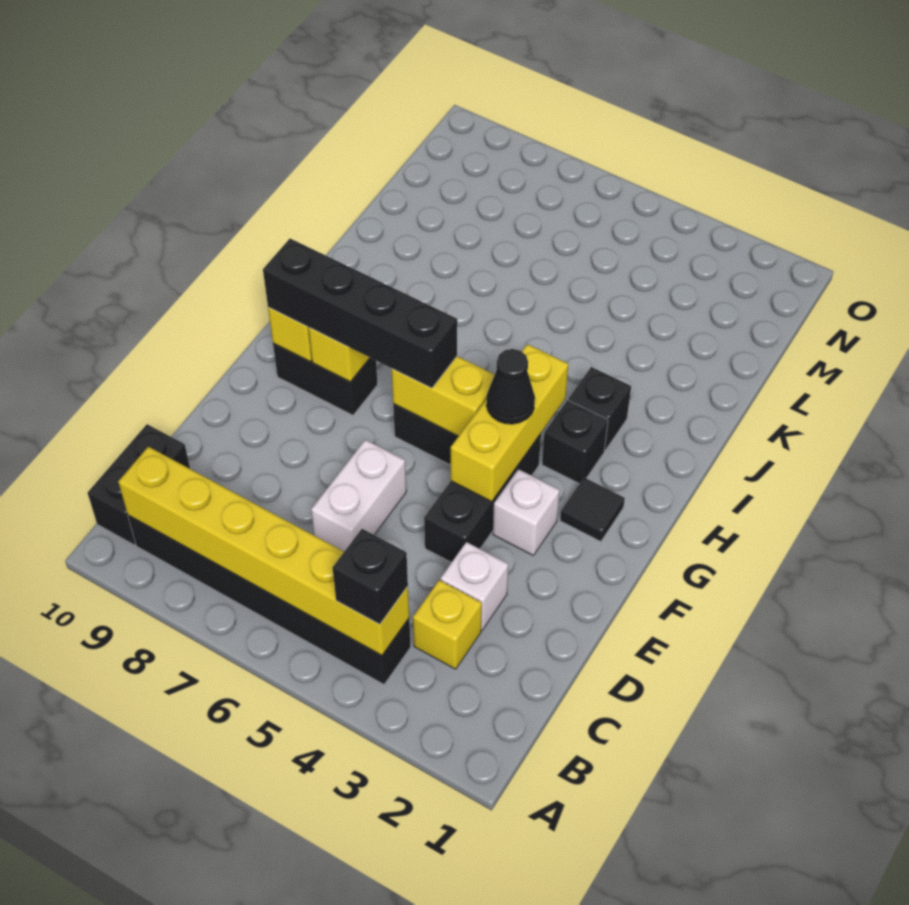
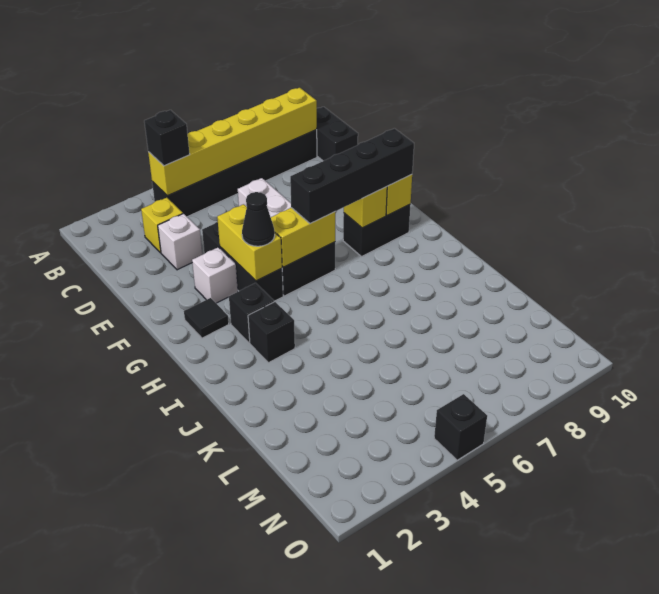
yellow 1x3 brick [451,344,568,502] -> yellow 1x2 brick [217,204,282,281]
none -> black 1x1 brick [434,394,487,460]

